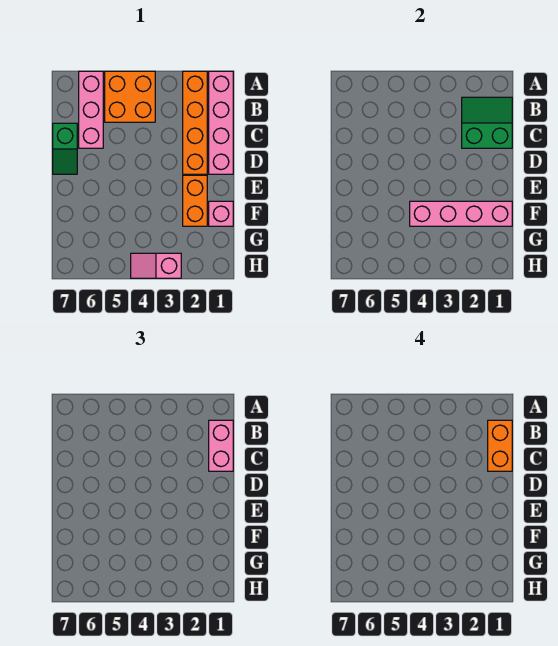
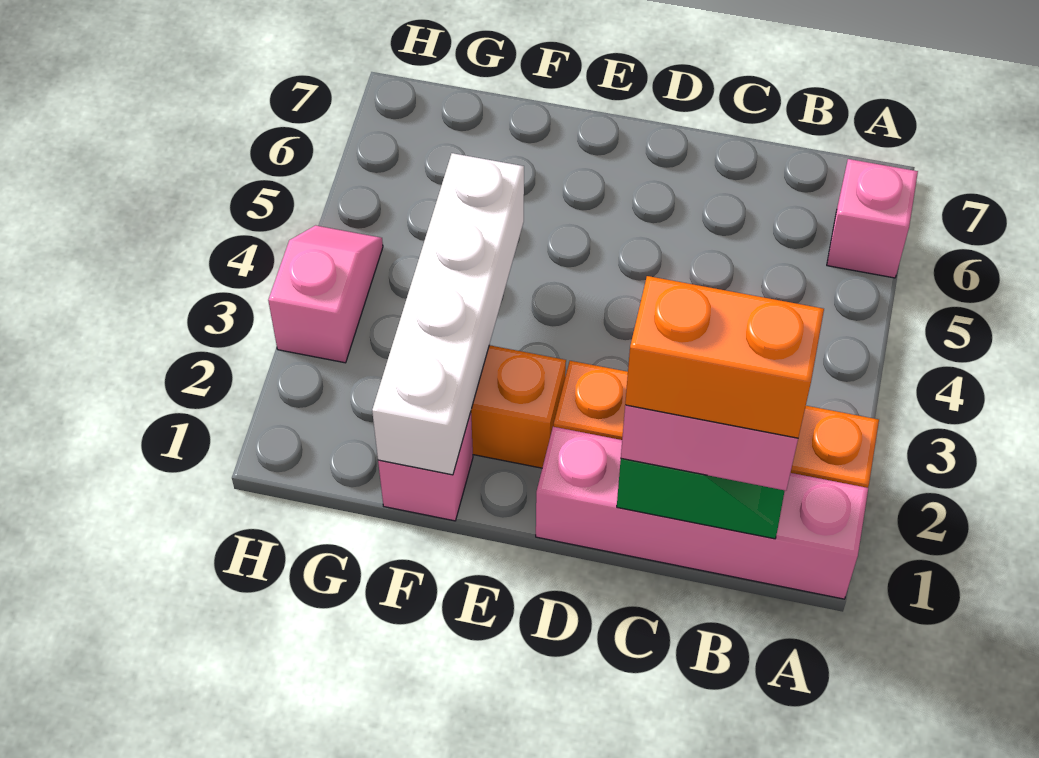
orange 2x2 brick [105,71,155,122] -> none
pink 1x3 brick [79,71,103,148] -> pink 1x1 brick [827,159,918,278]
green 1x2 slope [53,123,77,174] -> none
pink 1x4 brick [410,201,512,226] -> white 1x4 brick [372,153,524,475]

